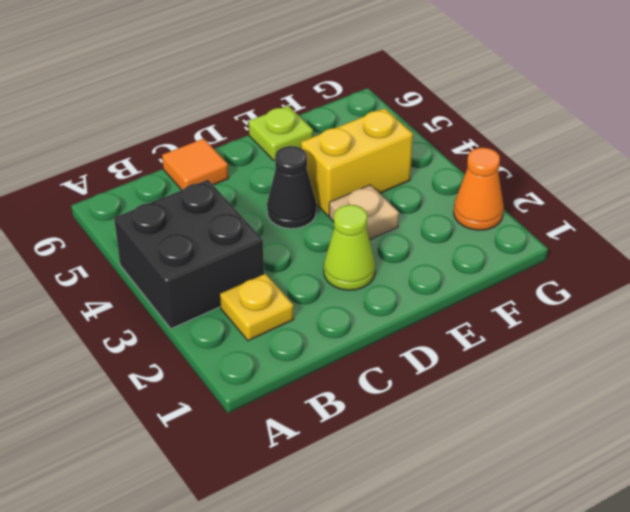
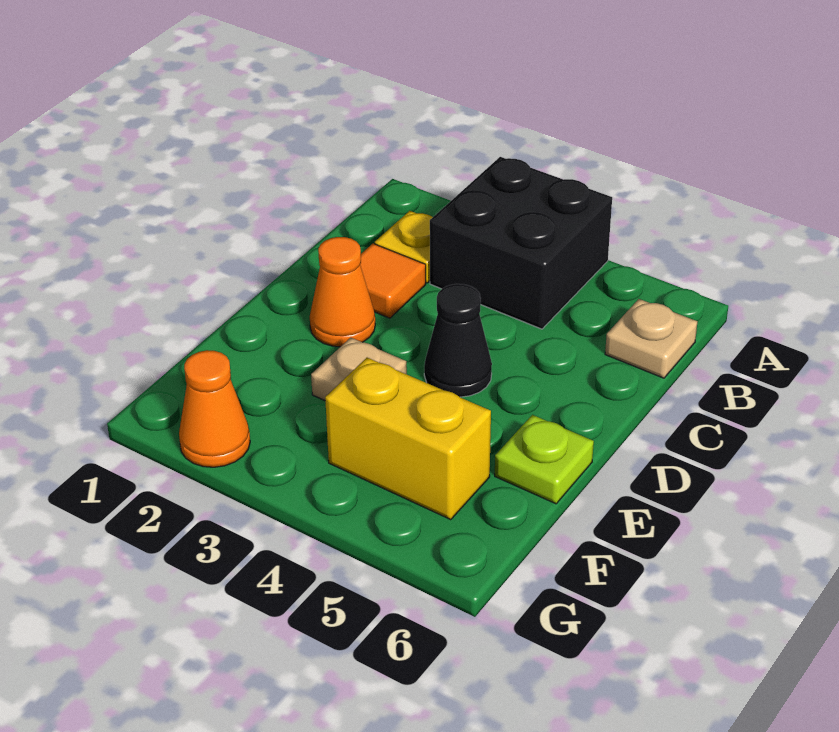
none -> tan 1x1 plate [605,299,698,378]
orange 1x1 tile [162,139,229,190] -> orange 1x1 tile moved to [360,244,426,318]
lime 1x1 cone [324,205,375,290] -> orange 1x1 cone [310,237,375,347]
yellow 1x2 brick [301,108,413,216] -> yellow 1x2 brick turned to [325,358,491,520]

